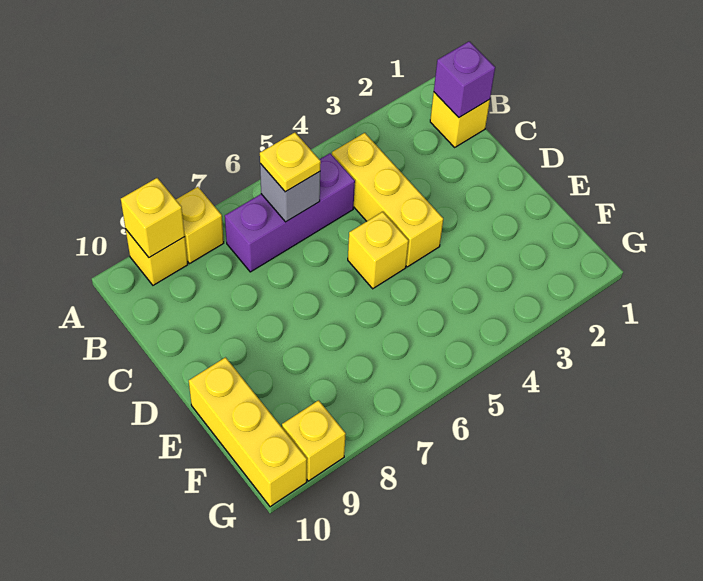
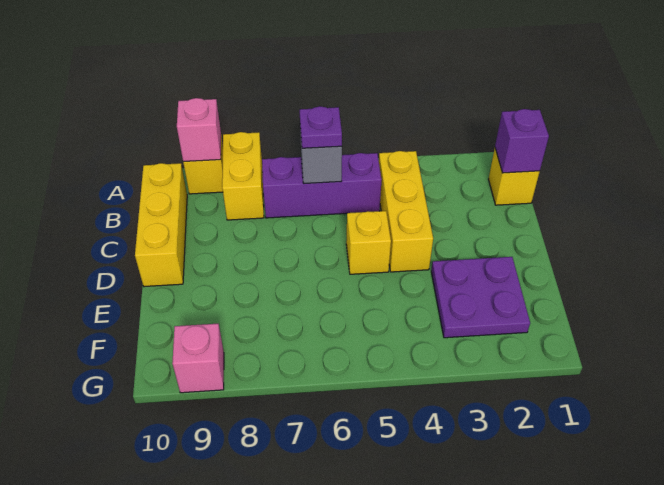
yellow 1x1 brick [176,187,224,264] -> yellow 1x2 brick [222,132,264,220]
yellow 1x1 brick [121,178,185,258] -> pink 1x1 brick [177,98,221,162]
yellow 1x1 plate [260,132,321,192] -> purple 1x1 plate [300,106,342,148]
none -> purple 2x2 plate [431,257,530,338]
yellow 1x3 brick [189,357,307,507] -> yellow 1x3 brick moved to [135,163,187,287]
yellow 1x1 brick [282,400,346,481] -> pink 1x1 brick [172,324,224,393]

